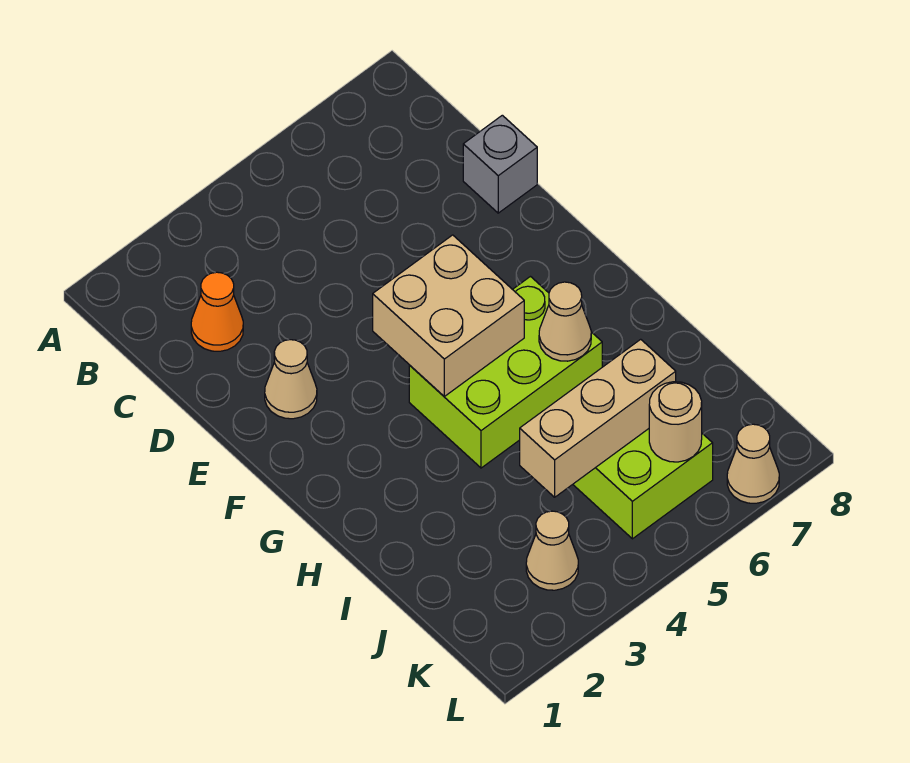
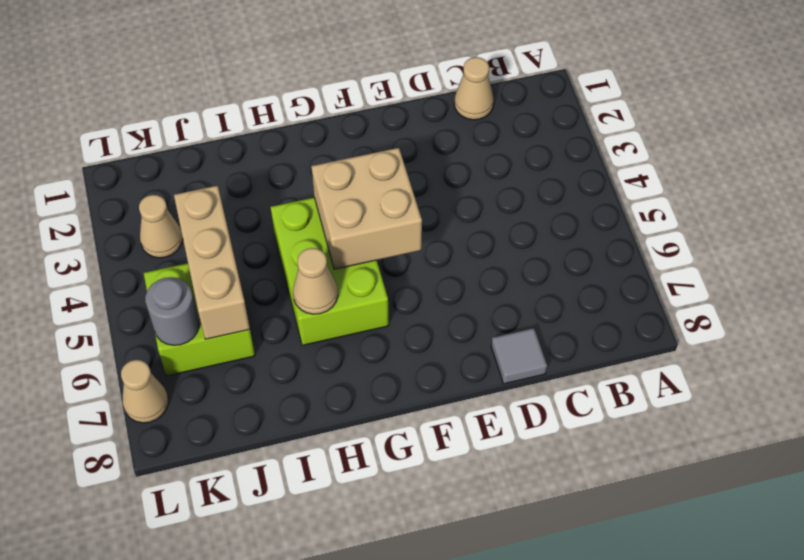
orange 1x1 cone [191,272,243,351] -> none
grey 1x1 brick [463,115,537,213] -> grey 1x1 tile [491,328,547,384]
tan 1x1 cone [265,340,317,419] -> tan 1x1 cone moved to [454,57,494,120]
tan 1x1 round brick [649,382,702,462] -> grey 1x1 round brick [145,277,199,345]

